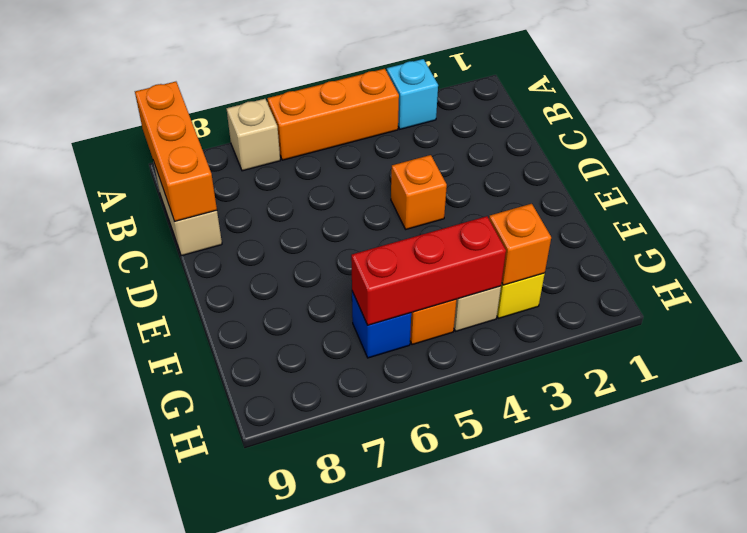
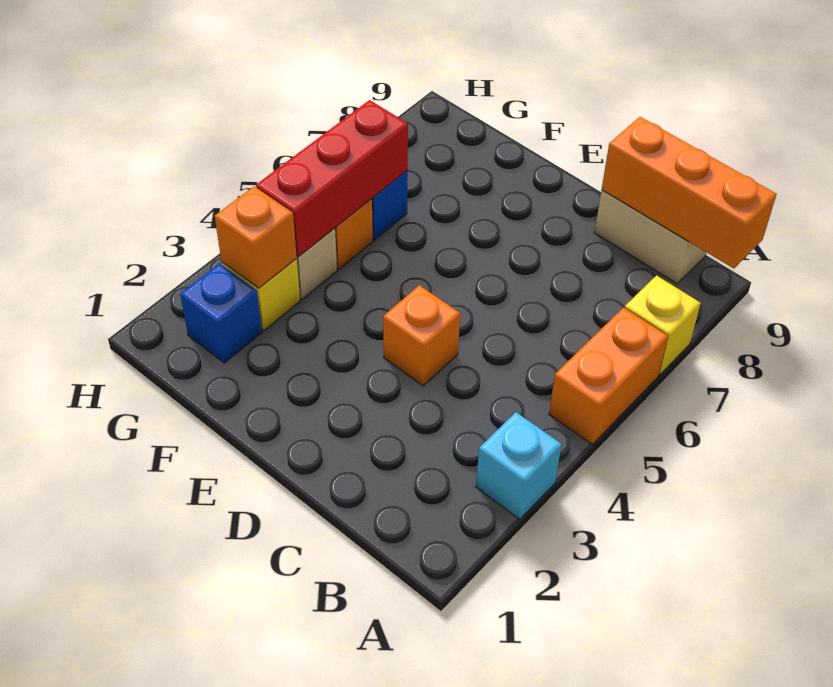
orange 1x3 brick [267,69,399,160] -> orange 1x2 brick [549,308,668,444]
tan 1x1 brick [226,99,280,171] -> yellow 1x1 brick [625,276,701,375]
none -> blue 1x1 brick [180,263,262,363]

